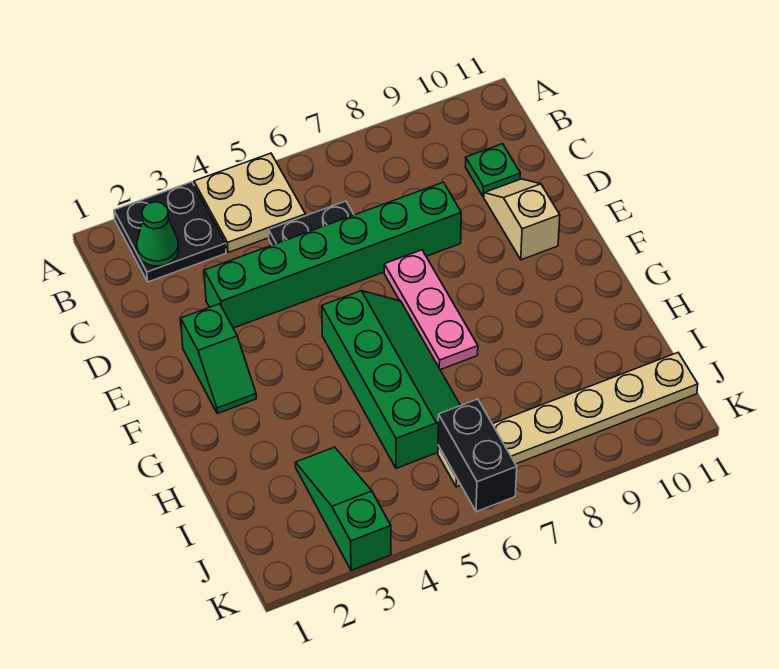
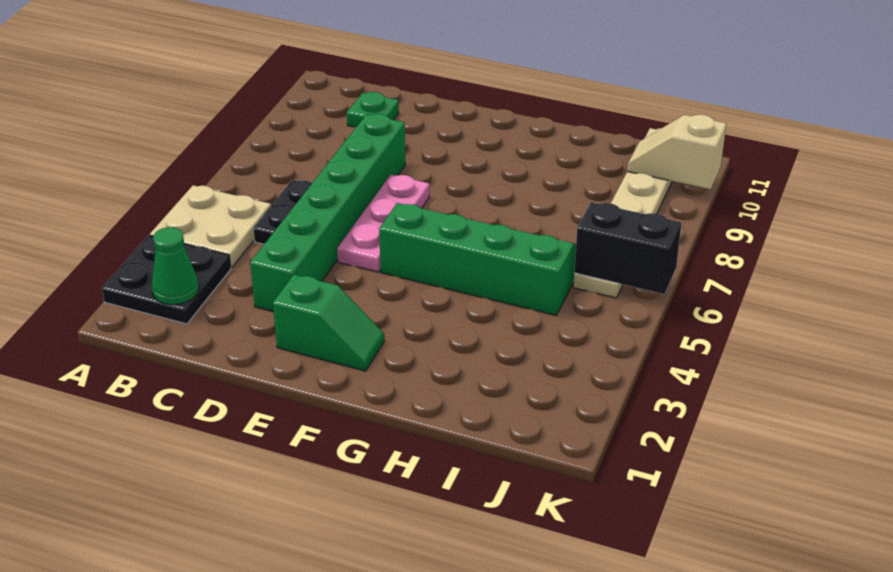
tan 1x2 slope [484,179,560,260] -> tan 1x2 slope moved to [627,115,726,189]
pink 1x3 plate [384,250,478,370] -> pink 1x3 plate turned to [337,175,429,272]
green 1x3 slope [296,447,391,570] -> none

